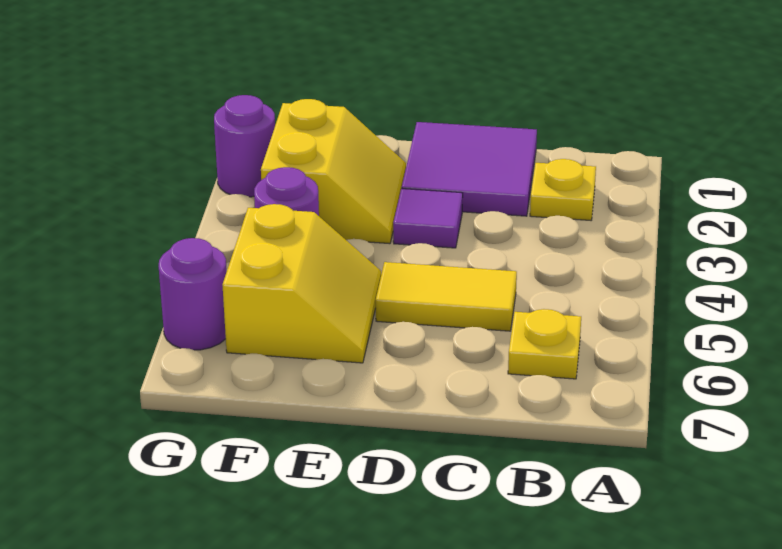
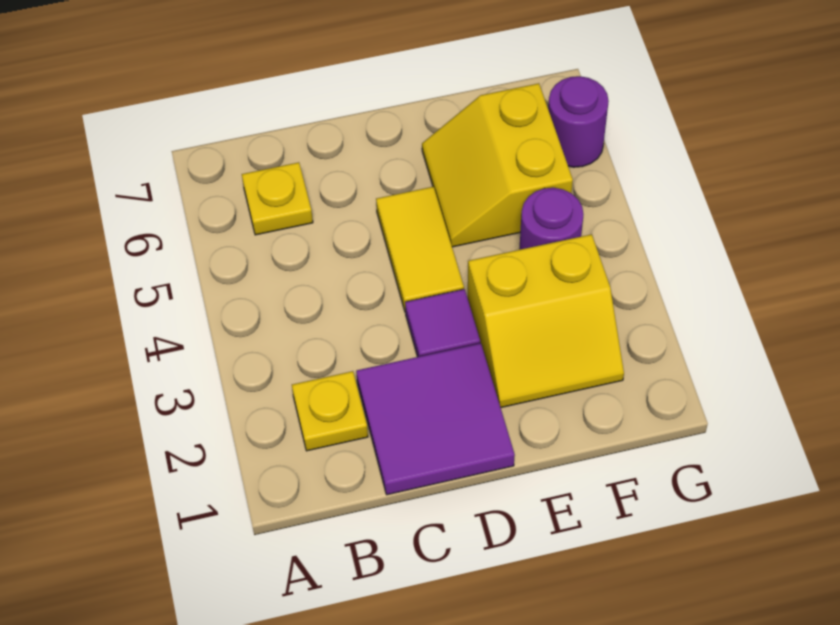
yellow 1x2 tile [376,262,517,331] -> yellow 1x2 tile turned to [376,187,464,312]
yellow 2x2 slope [261,99,406,244] -> yellow 2x2 slope turned to [468,234,624,408]
purple 1x1 round brick [214,95,275,197] -> none

